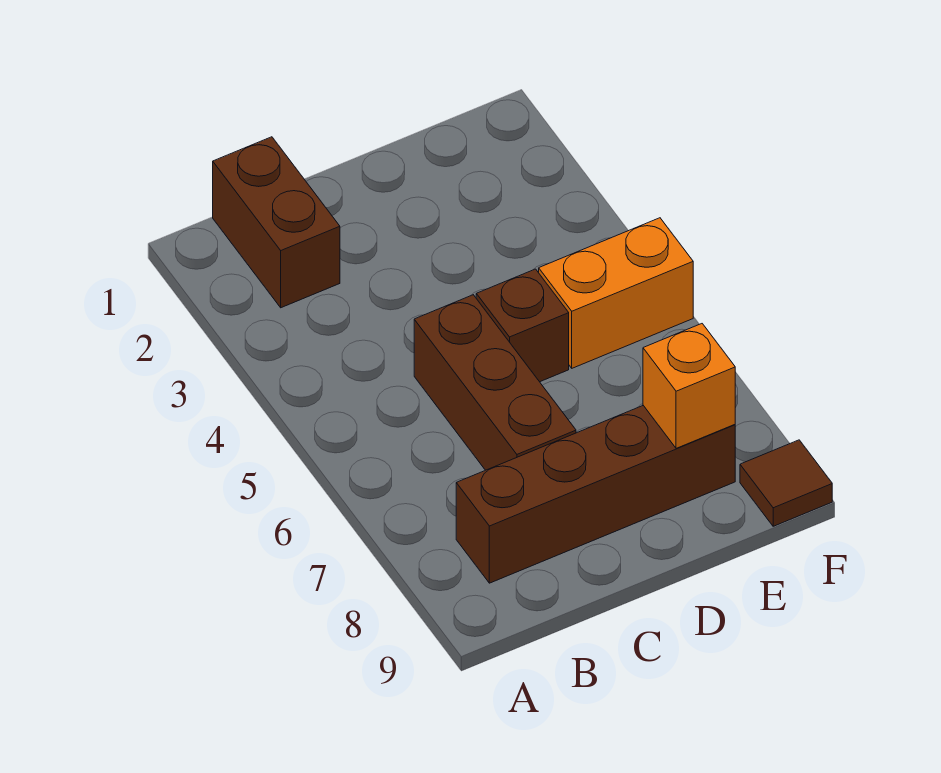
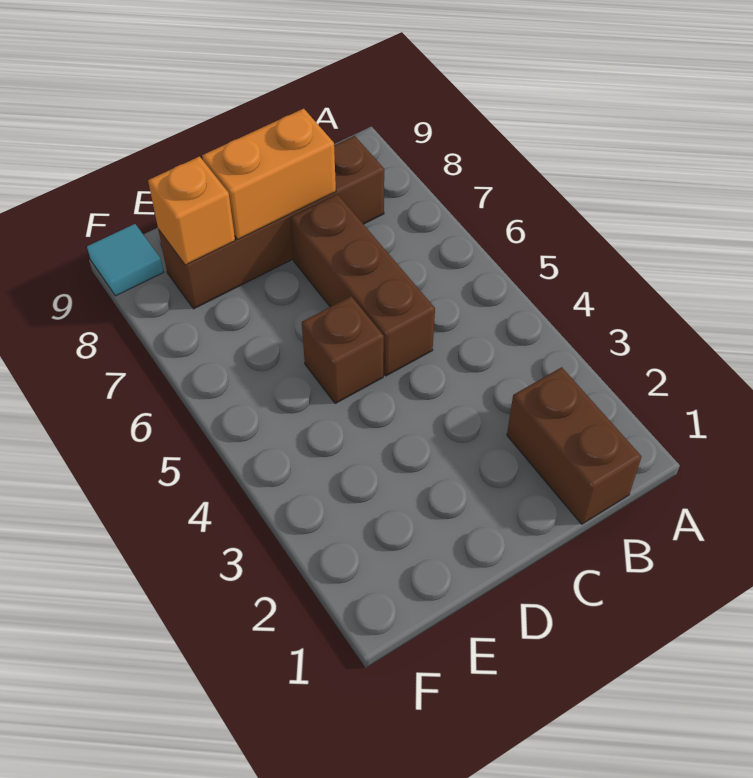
orange 1x2 brick [539,218,693,368] -> orange 1x2 brick moved to [202,109,336,239]
brown 1x1 tile [740,440,832,526] -> cyan 1x1 tile [87,224,163,296]

